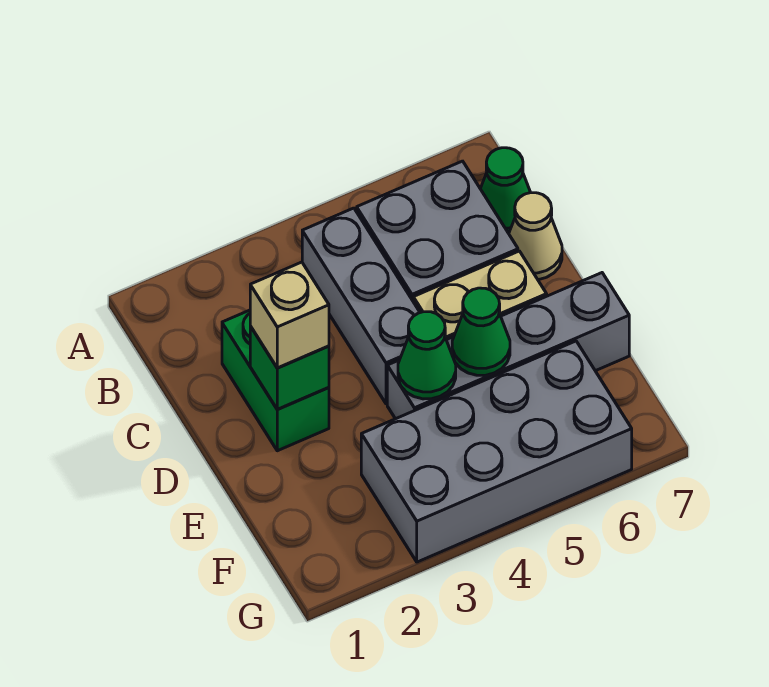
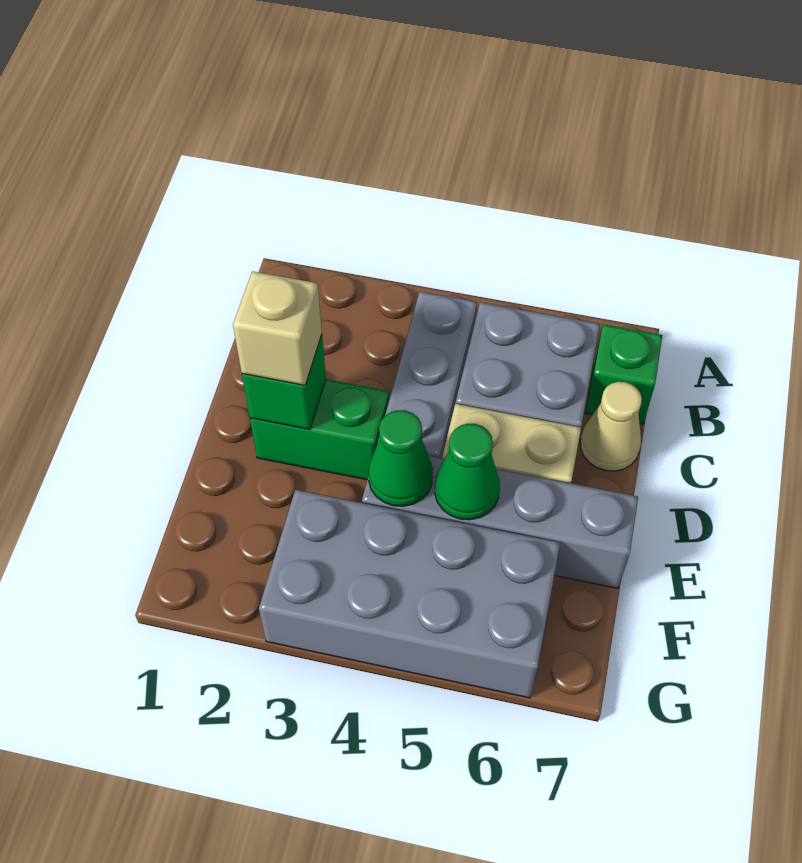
green 1x1 cone [480,148,531,233] -> green 1x1 brick [585,324,663,424]
green 1x2 brick [222,310,329,451] -> green 1x2 brick turned to [250,379,389,480]

